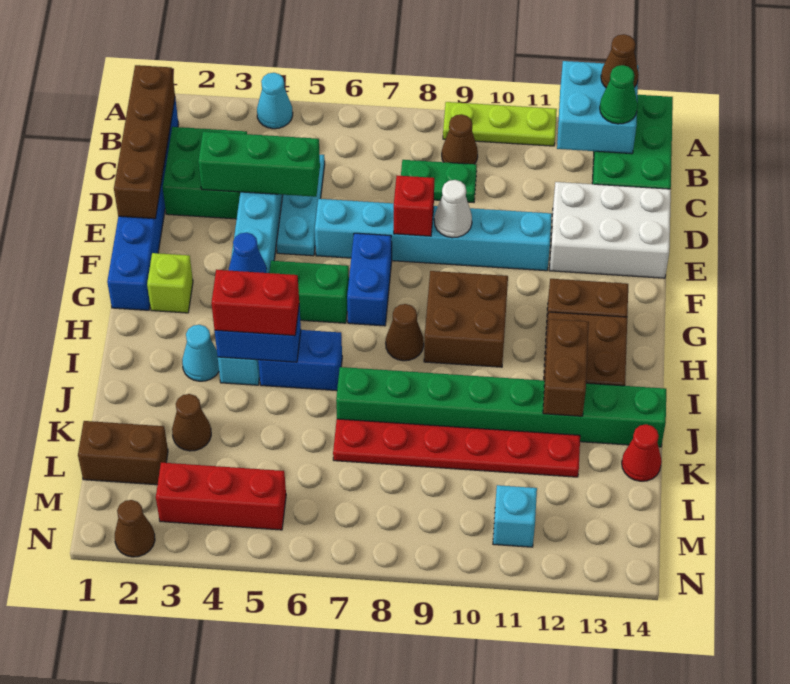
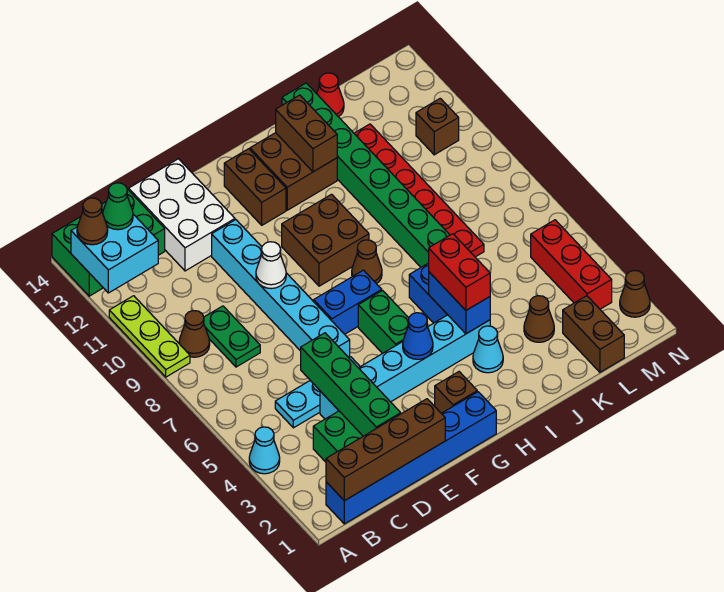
green 1x3 brick [198,131,320,197] -> green 1x4 brick [301,333,401,436]
red 1x1 brick [394,176,434,236] -> none
lime 1x1 brick [147,253,193,313] -> brown 1x1 brick [435,372,477,413]
brown 1x2 brick [543,319,589,416] -> brown 1x2 brick turned to [276,95,337,172]
cyan 1x1 brick [493,485,537,547] -> brown 1x1 brick [416,98,459,155]

